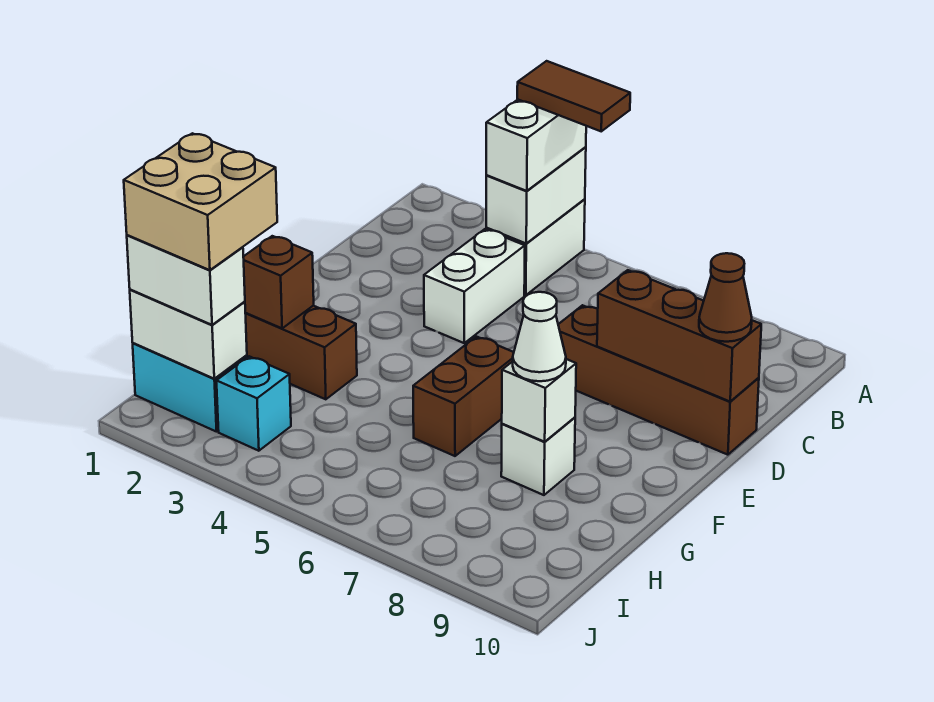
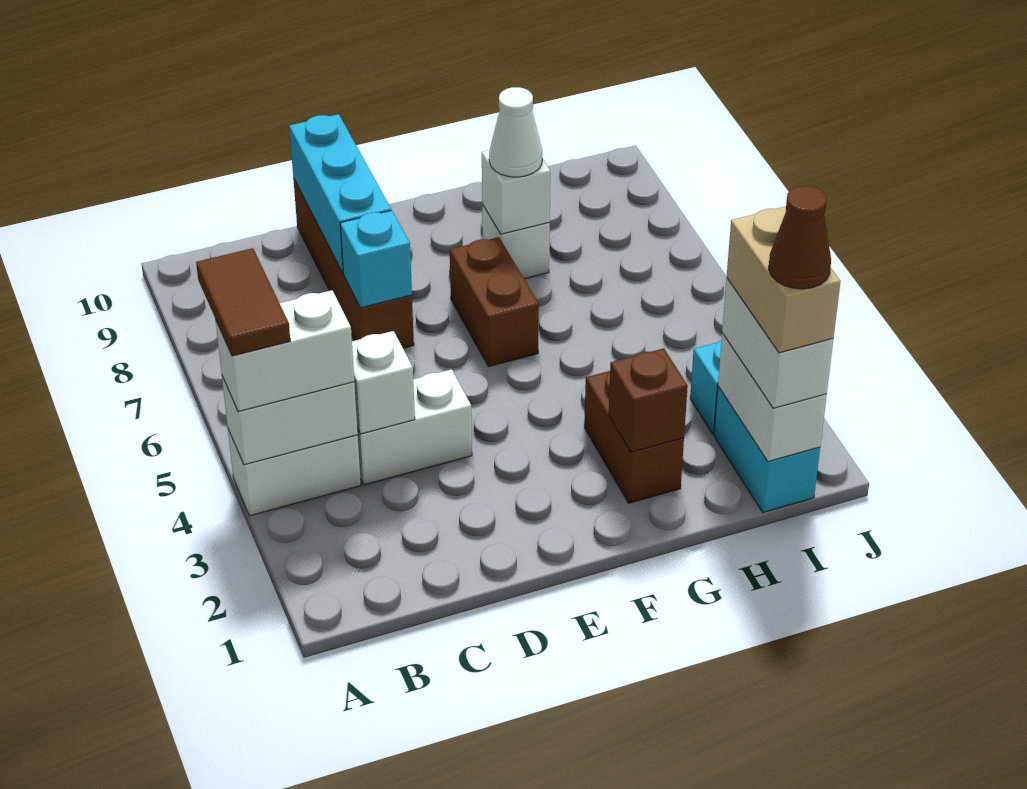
none -> white 1x1 brick [352,331,415,434]
none -> cyan 1x1 brick [340,210,412,308]
brown 1x3 brick [597,270,761,402] -> cyan 1x3 brick [289,114,391,273]
brown 1x1 cone [699,253,752,342] -> brown 1x1 cone moved to [769,186,831,289]
brown 1x2 brick [413,337,514,456] -> brown 1x2 brick turned to [450,237,539,367]
tan 2x2 brick [124,133,277,270] -> tan 1x2 brick [727,207,841,353]

